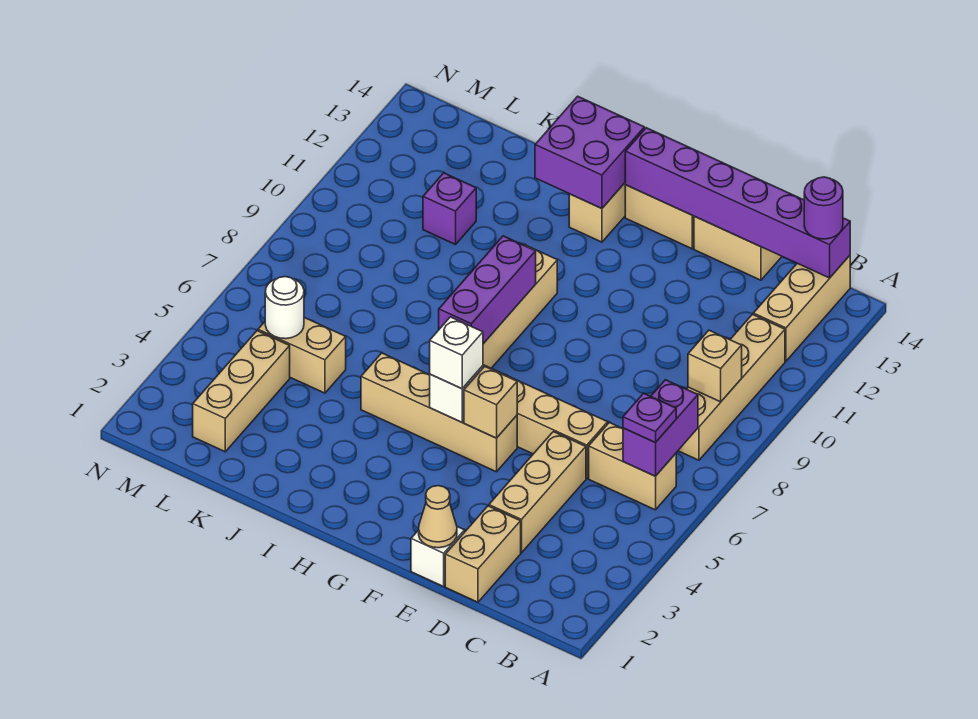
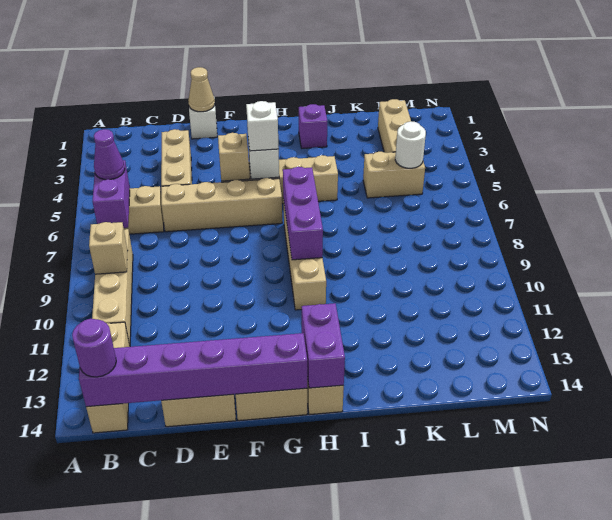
purple 1x1 plate [623,393,676,443] -> purple 1x1 cone [94,129,125,180]
tan 1x2 brick [445,506,521,602] -> none
purple 2x2 brick [535,96,645,209] -> purple 1x2 brick [302,303,345,388]
purple 1x1 brick [423,173,476,245] -> purple 1x1 brick moved to [299,104,327,148]

